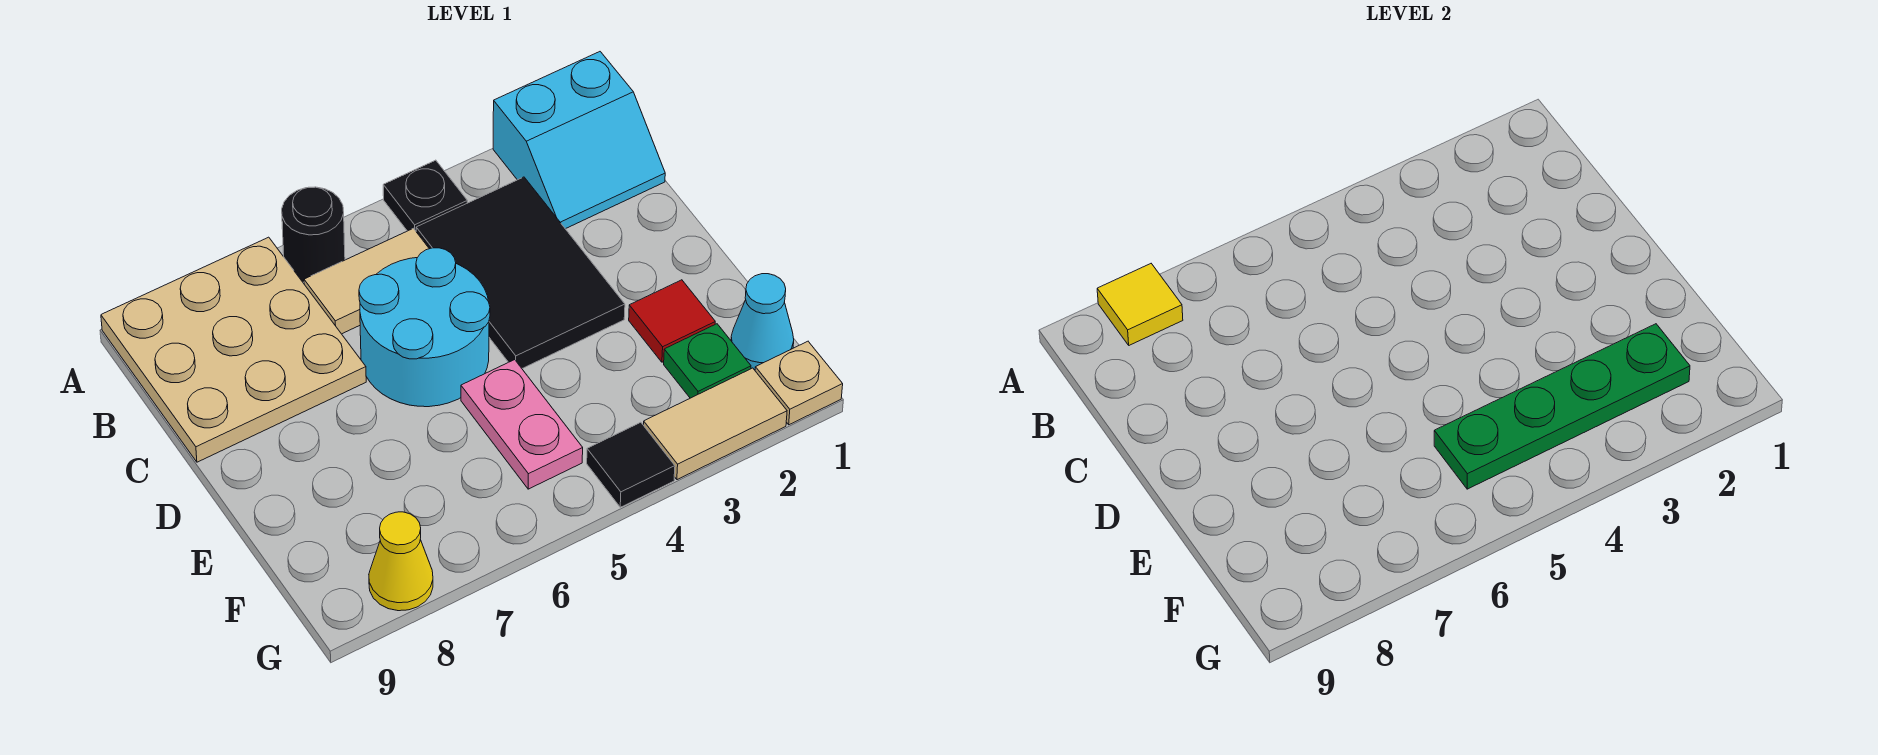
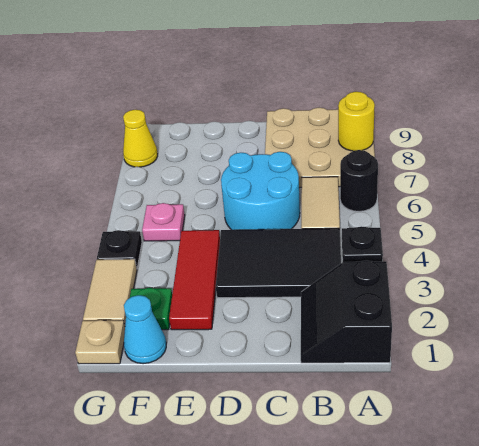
cyan 2x2 slope [493,52,665,229] -> black 2x2 slope [301,261,392,363]
yellow 1x1 tile [1097,264,1183,345] -> yellow 1x1 round brick [338,92,375,151]
red 1x1 tile [629,280,715,362] -> red 1x3 tile [169,230,220,330]
pink 1x2 plate [461,360,583,489] -> pink 1x1 plate [142,203,185,241]
green 1x4 plate [1434,324,1690,489] -> none
black 1x1 tile [587,422,675,507] -> black 1x1 plate [97,230,142,268]

